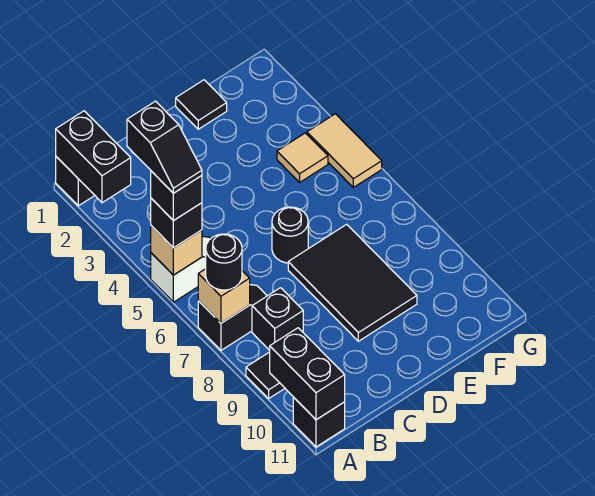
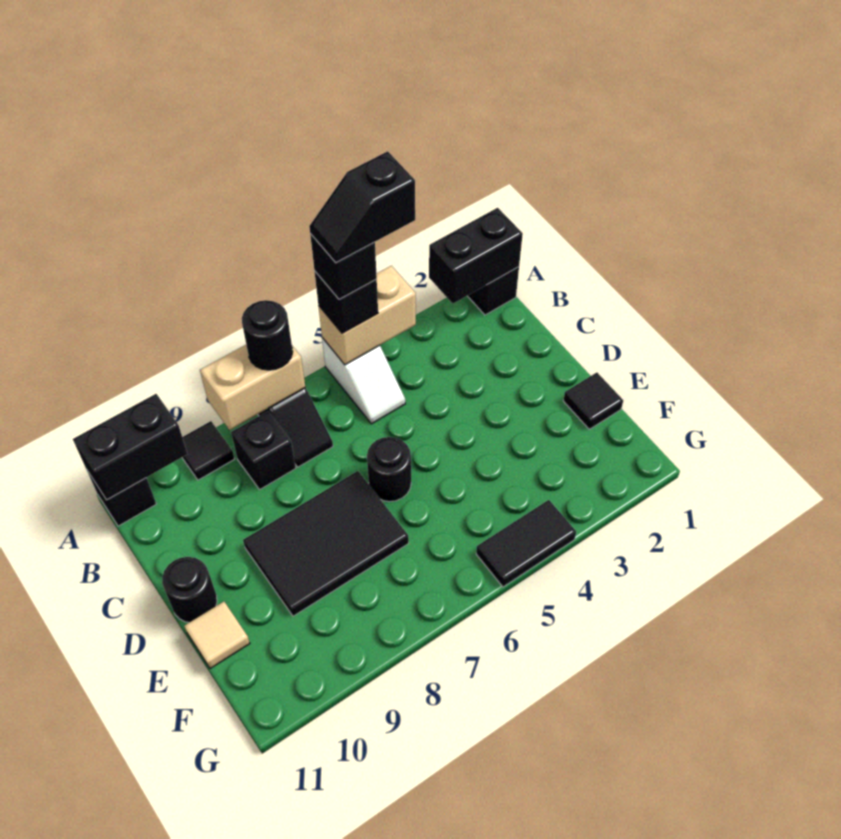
tan 1x1 brick [151,226,202,275] -> tan 1x2 brick [318,266,416,365]
tan 1x1 brick [198,269,250,323] -> tan 1x2 brick [200,345,305,430]
none -> black 1x1 round brick [162,557,217,622]
tan 1x1 tile [277,133,328,182] -> tan 1x1 tile moved to [184,602,250,669]
tan 1x2 tile [307,114,382,187] -> black 1x2 tile [476,500,576,587]

